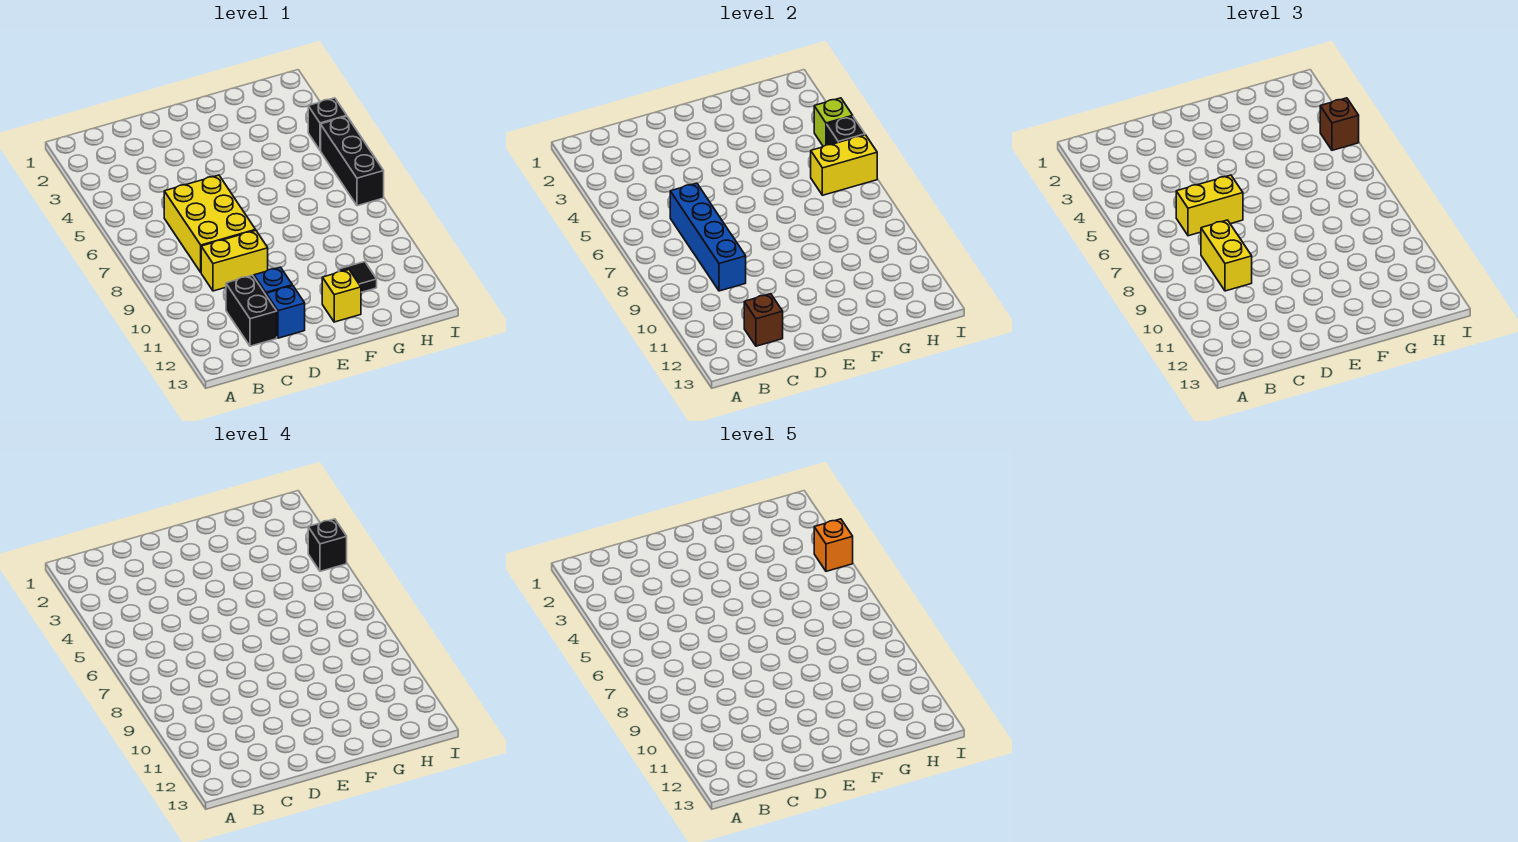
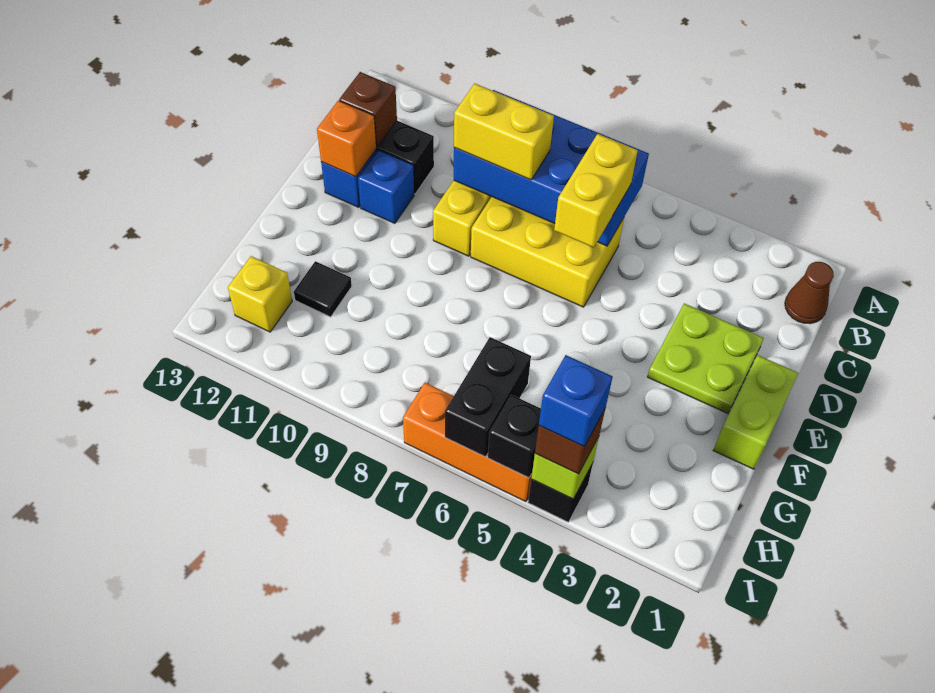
none -> brown 1x1 cone [785,262,834,324]
blue 1x4 brick [670,183,746,291] -> blue 2x4 brick [454,90,649,246]
none -> lime 2x2 plate [648,303,764,413]
none -> lime 1x2 brick [713,355,798,469]
yellow 1x1 brick [322,270,361,322] -> yellow 1x1 brick moved to [228,256,292,332]
yellow 1x2 brick [811,135,877,195] -> black 1x2 brick [445,337,531,457]
black 1x1 brick [308,519,347,571] -> blue 1x1 brick [539,355,613,447]
orange 1x1 brick [814,519,853,571] -> orange 1x1 brick moved to [317,101,376,177]
black 1x3 brick [321,117,384,206] -> orange 1x3 brick [403,383,532,502]

